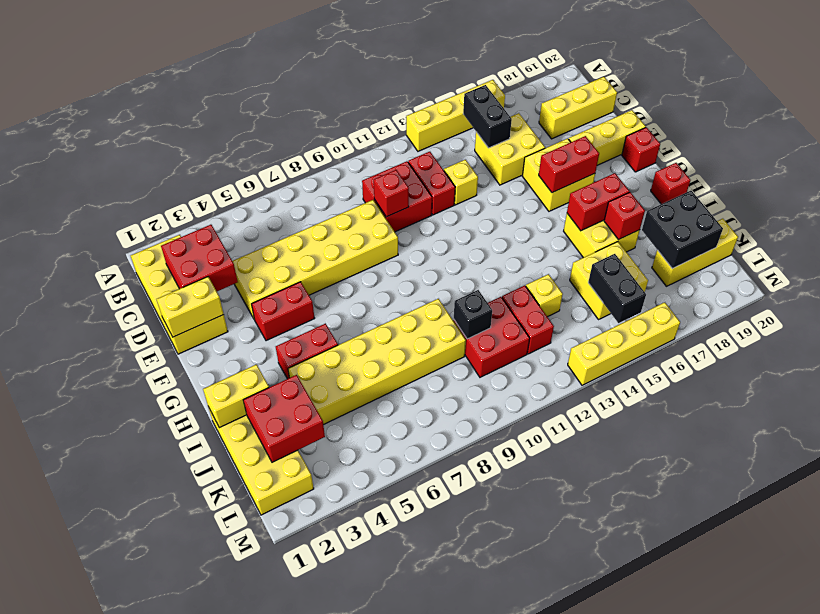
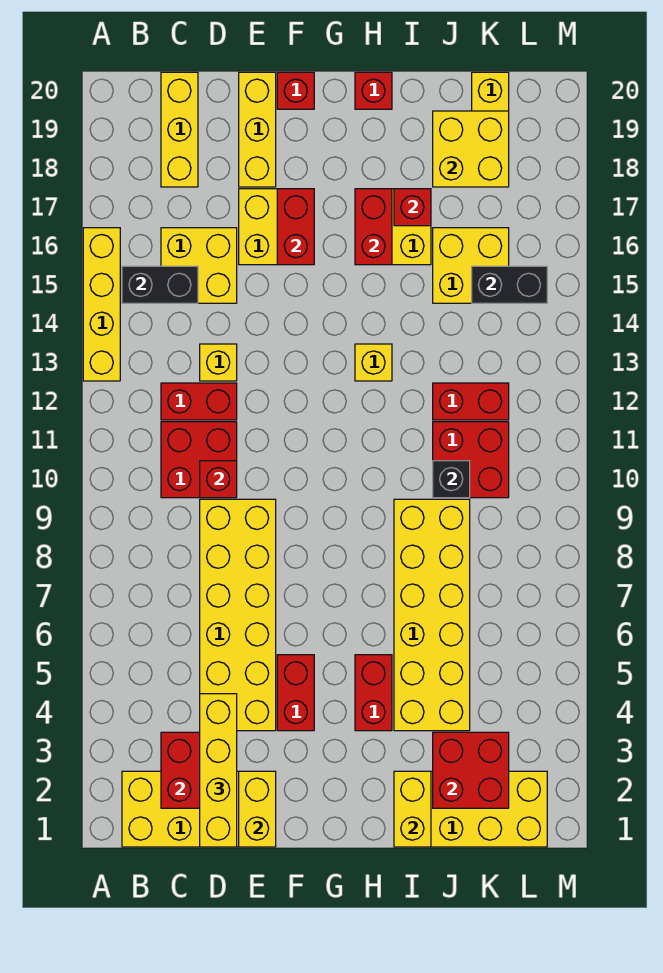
yellow 1x1 brick [526,274,563,317] -> yellow 1x1 brick moved to [355,344,392,381]
black 2x2 brick [642,191,723,269] -> yellow 2x2 brick [433,111,509,187]
yellow 1x4 brick [568,302,680,385] -> yellow 1x4 brick moved to [200,694,237,847]

